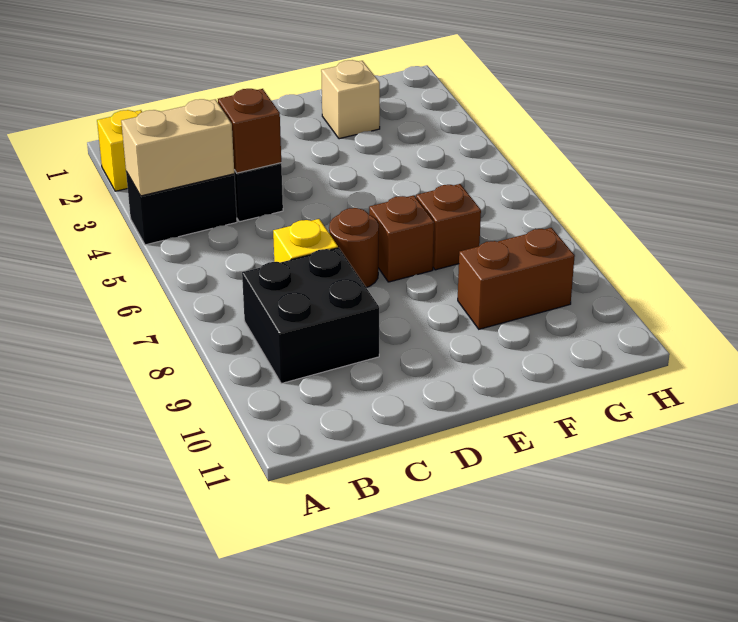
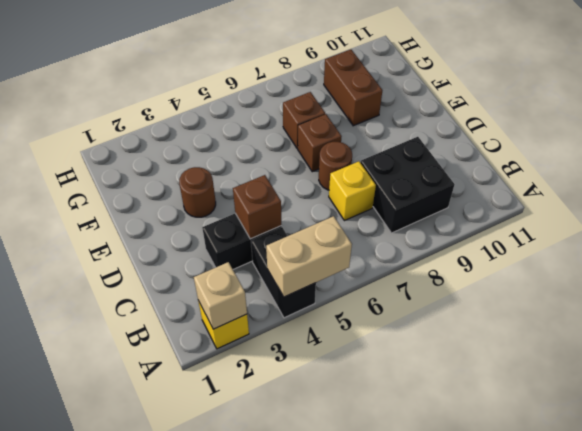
tan 1x2 brick [121,99,234,196] -> tan 1x2 brick turned to [266,216,352,297]
none -> brown 1x1 round brick [179,167,216,217]
tan 1x1 brick [321,60,380,139] -> tan 1x1 brick moved to [194,262,247,329]

